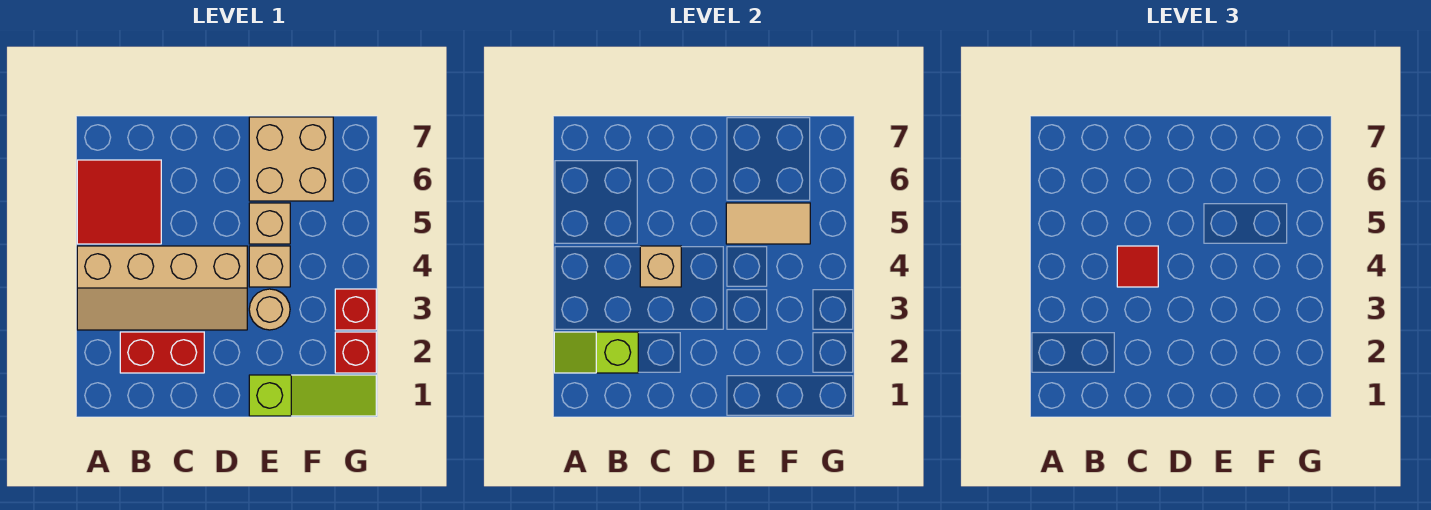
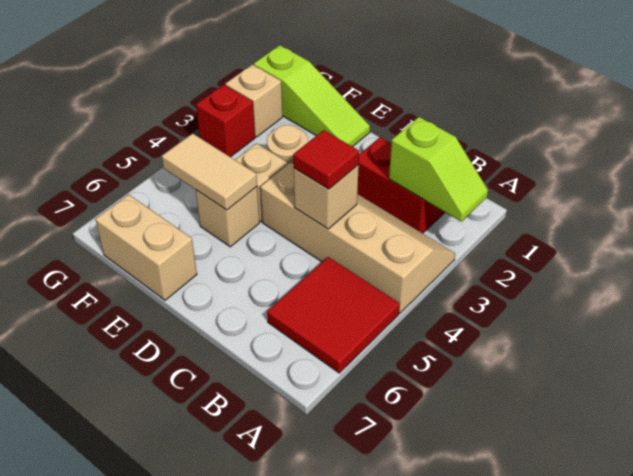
lime 1x3 slope [249,375,376,416] -> lime 1x3 slope turned to [254,45,370,147]
tan 2x2 brick [249,117,333,201] -> tan 1x2 brick [95,195,197,300]
red 1x1 brick [335,332,376,373] -> tan 1x1 brick [226,65,282,137]

